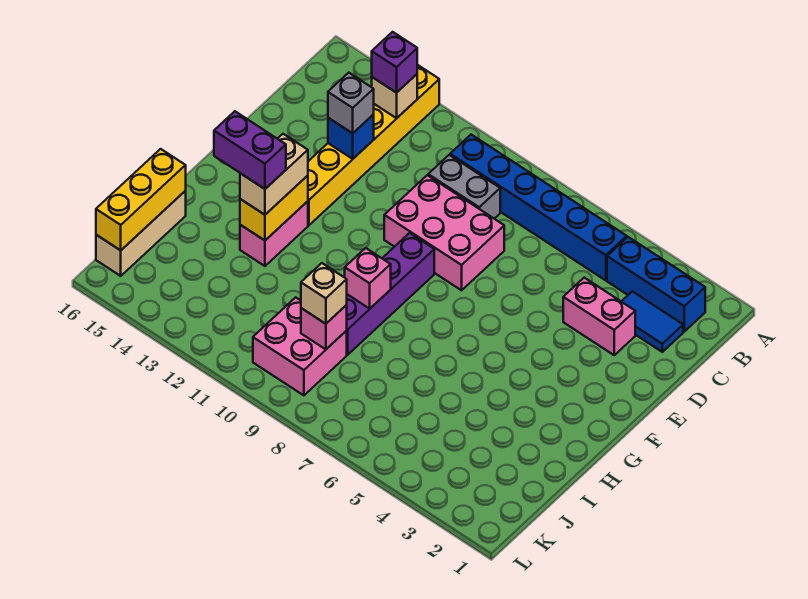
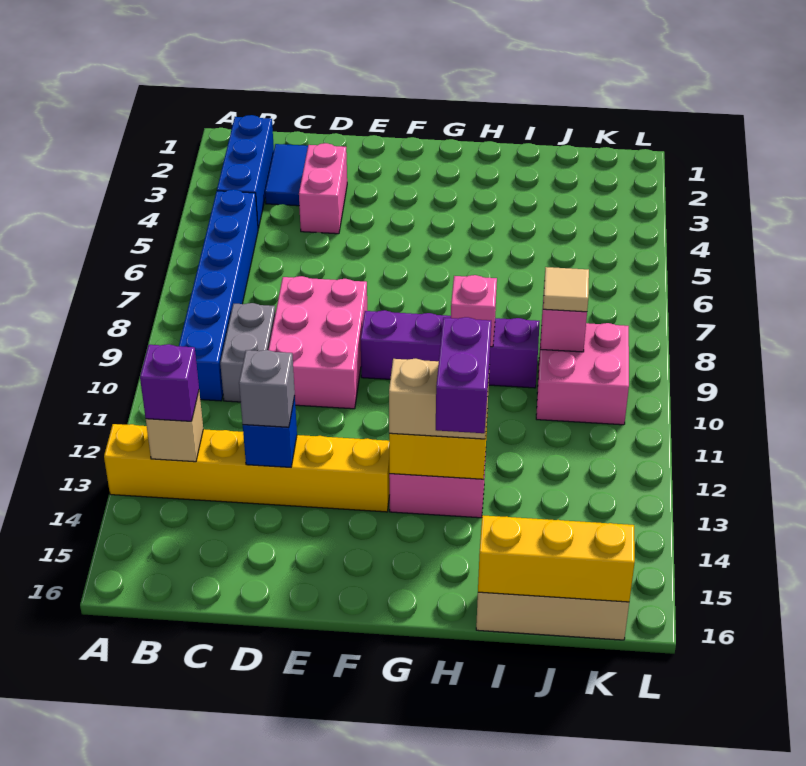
tan 1x1 brick [301,263,347,324] -> tan 1x1 tile [543,267,589,312]

